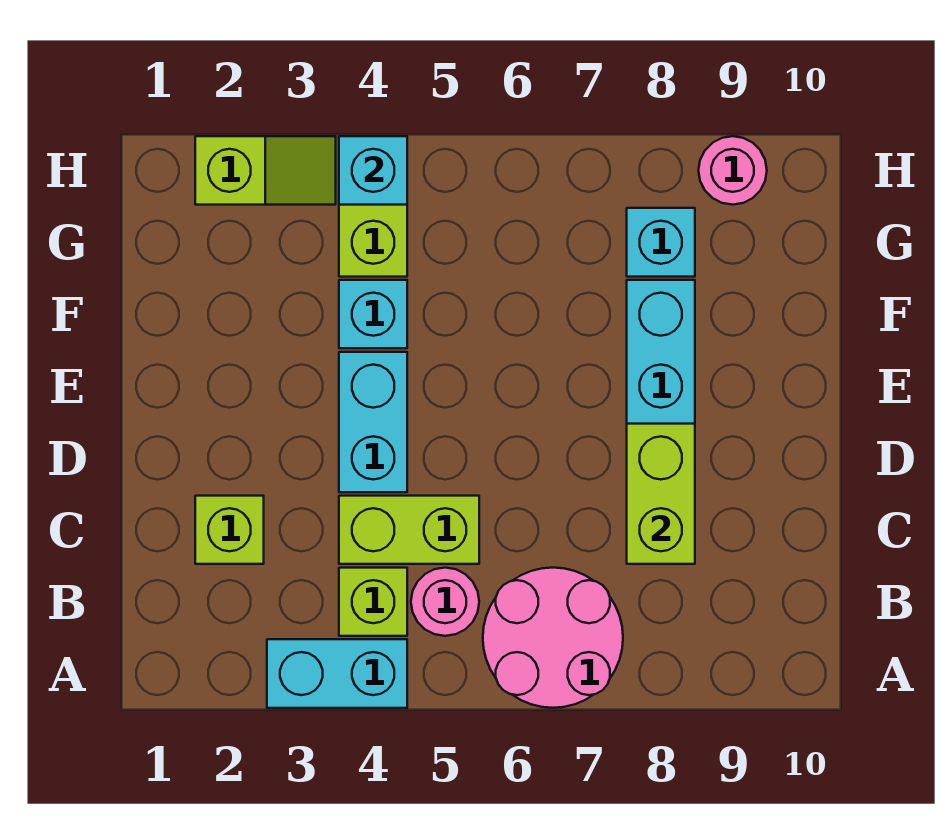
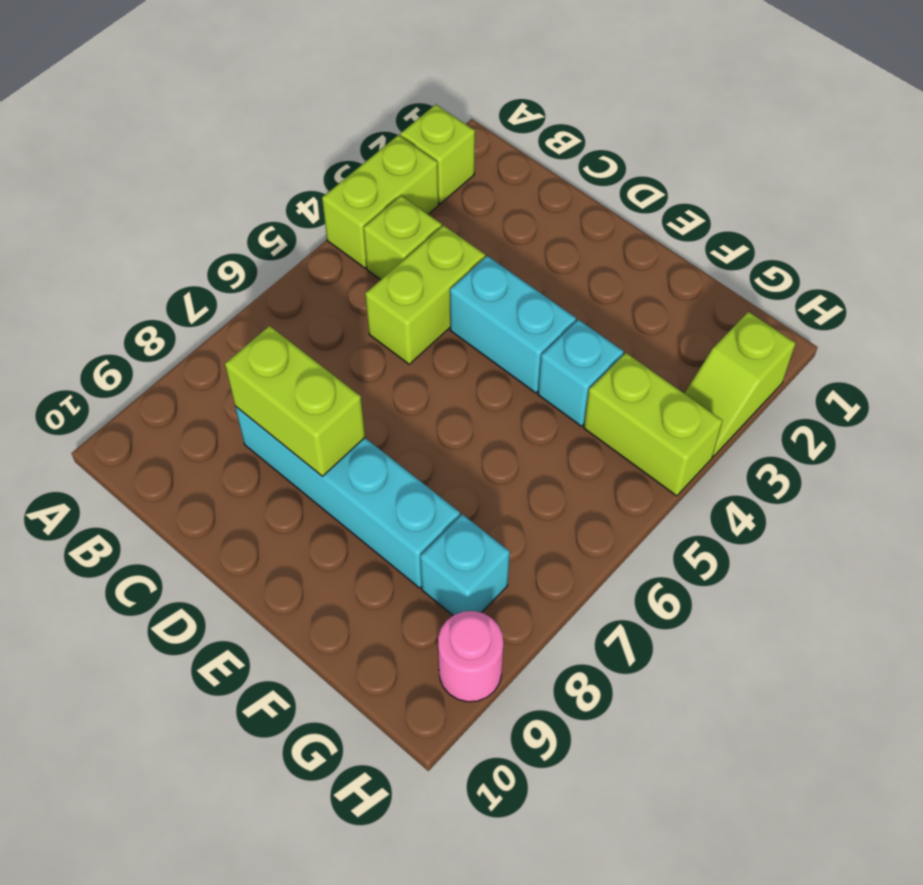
cyan 1x2 brick [267,639,407,708] -> lime 1x2 brick [322,135,438,268]
pink 2x2 round brick [483,568,623,708] -> none
pink 1x1 round brick [411,568,479,636] -> none
lime 1x1 brick [195,496,264,564] -> lime 1x1 brick moved to [400,105,475,204]
cyan 1x1 brick [339,136,407,205] -> none

